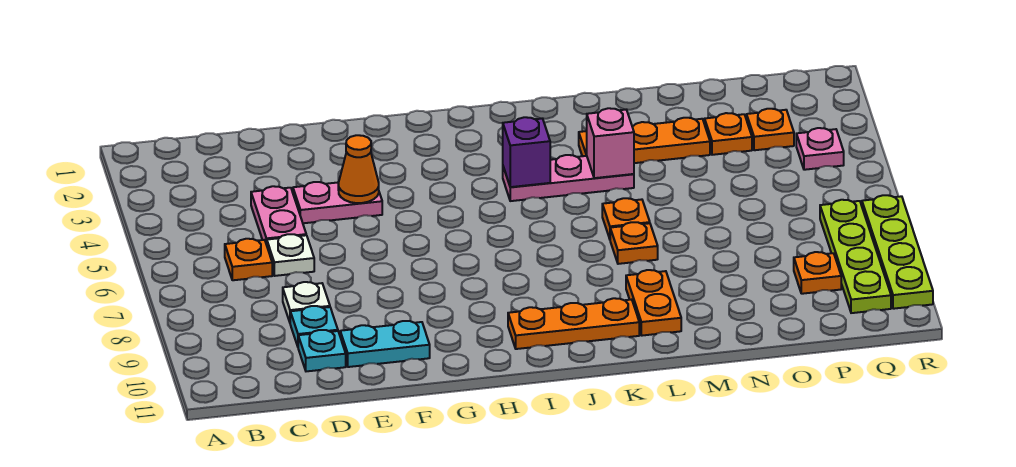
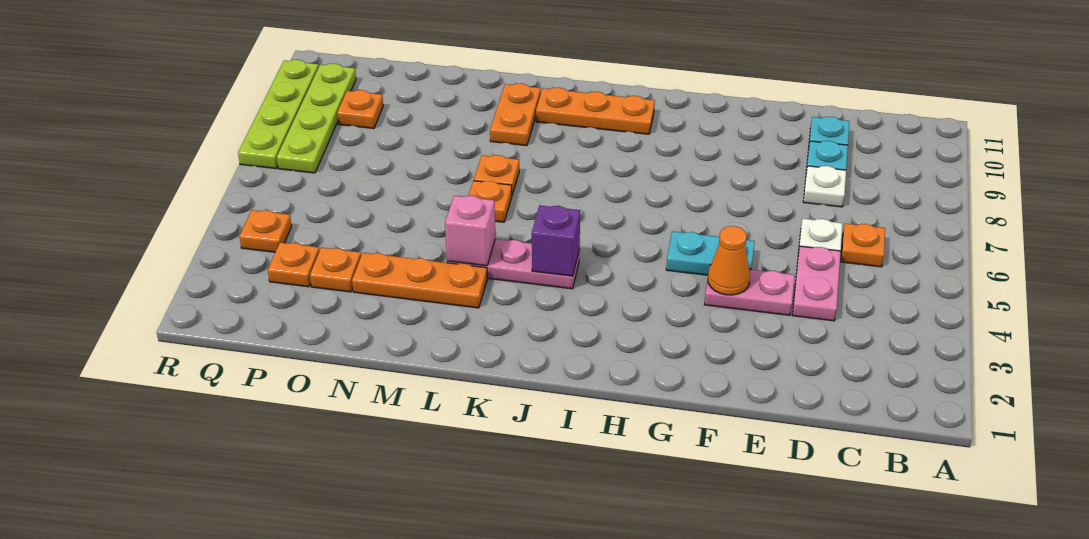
cyan 1x2 plate [340,321,430,367] -> cyan 1x2 plate moved to [666,231,755,275]
pink 1x1 plate [796,128,844,170] -> orange 1x1 plate [239,210,292,252]

